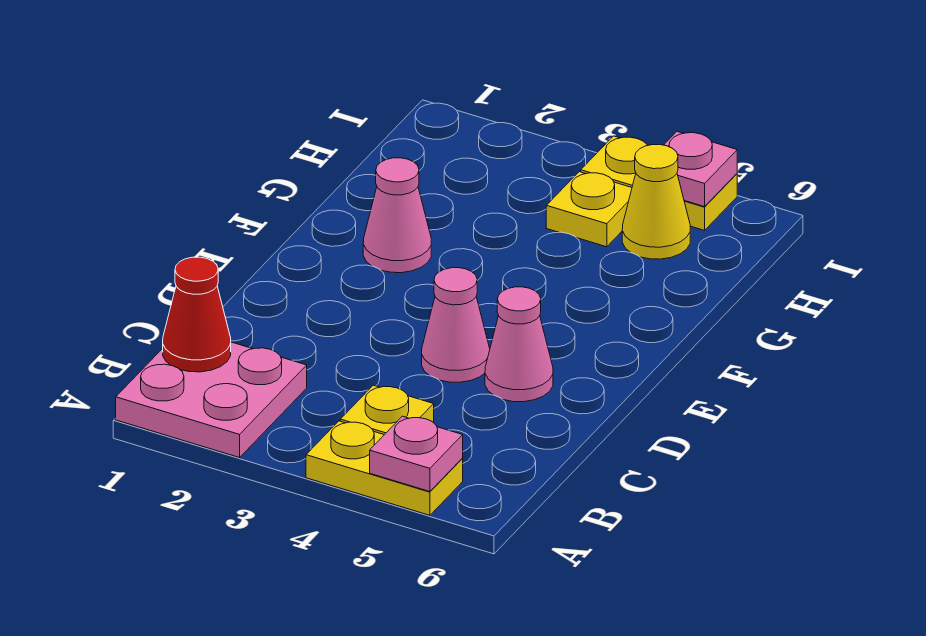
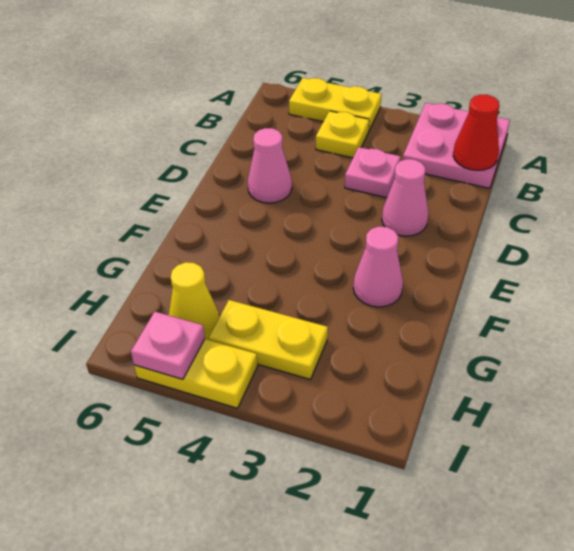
pink 1x1 plate [370,416,463,492] -> pink 1x1 plate moved to [345,147,400,198]
pink 1x1 cone [422,268,490,382] -> pink 1x1 cone moved to [382,159,429,236]
yellow 1x1 plate [546,172,632,247] -> yellow 1x2 plate [209,300,328,380]

